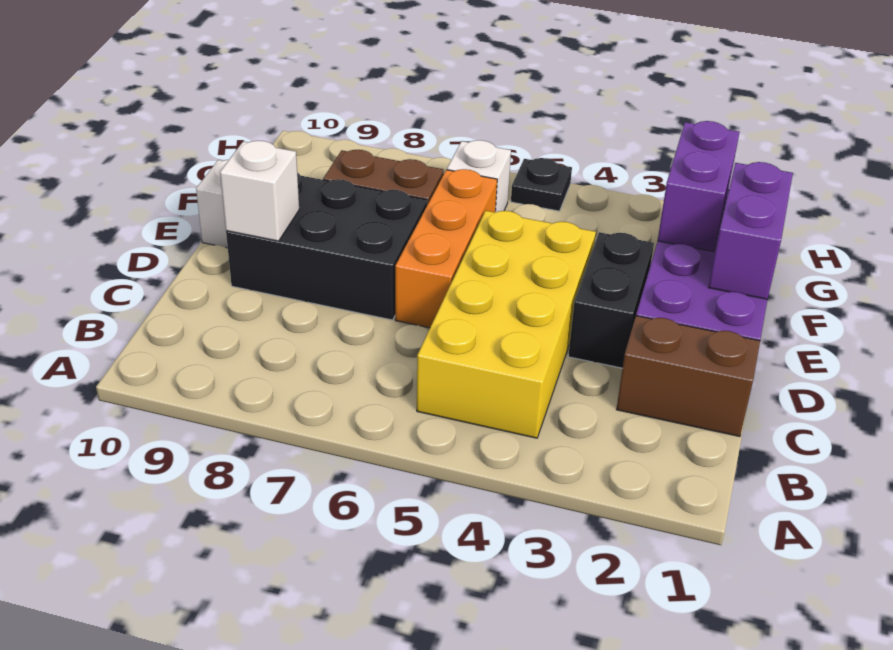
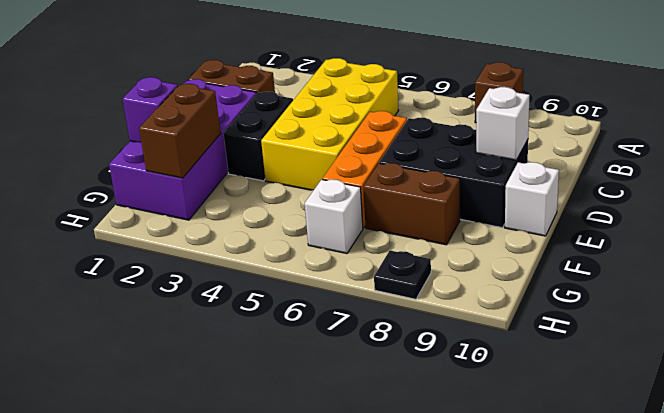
none -> brown 1x1 brick [475,62,523,123]
purple 1x2 brick [708,162,793,299] -> purple 1x1 brick [123,77,178,142]
purple 1x2 brick [658,121,740,252] -> brown 1x2 brick [139,84,221,178]
black 1x1 plate [511,158,572,211] -> black 1x1 plate moved to [374,251,431,299]

